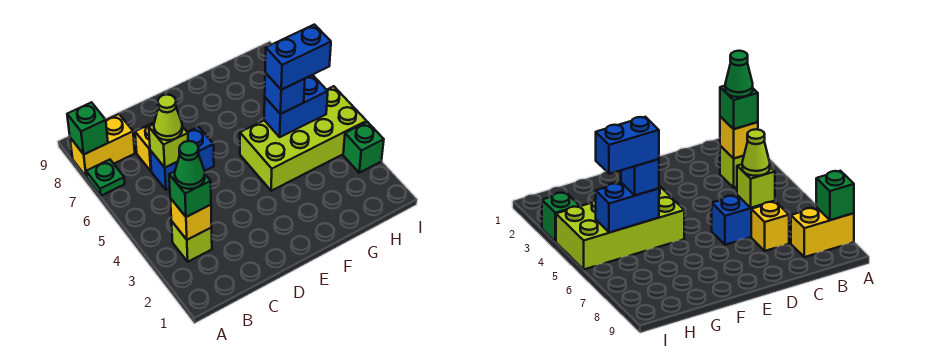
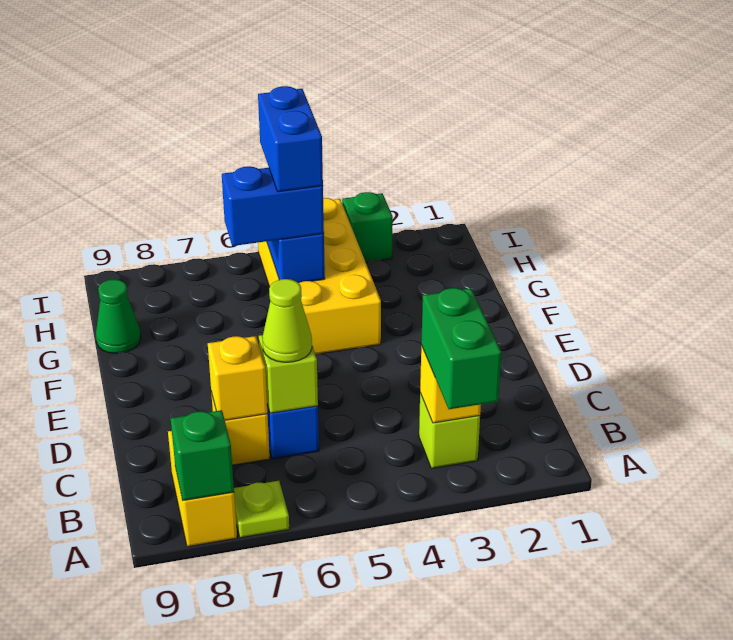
green 1x1 plate [86,160,125,196] -> lime 1x1 plate [234,481,289,538]
green 1x1 brick [169,171,211,217] -> green 1x2 brick [421,288,502,409]
green 1x1 cone [175,141,205,189] -> green 1x1 cone moved to [96,279,141,353]
none -> yellow 1x1 brick [208,336,267,420]
lime 2x4 brick [240,86,367,191] -> yellow 2x4 brick [258,198,381,354]
blue 1x1 brick [265,73,305,114] -> blue 1x2 brick [222,166,324,246]

